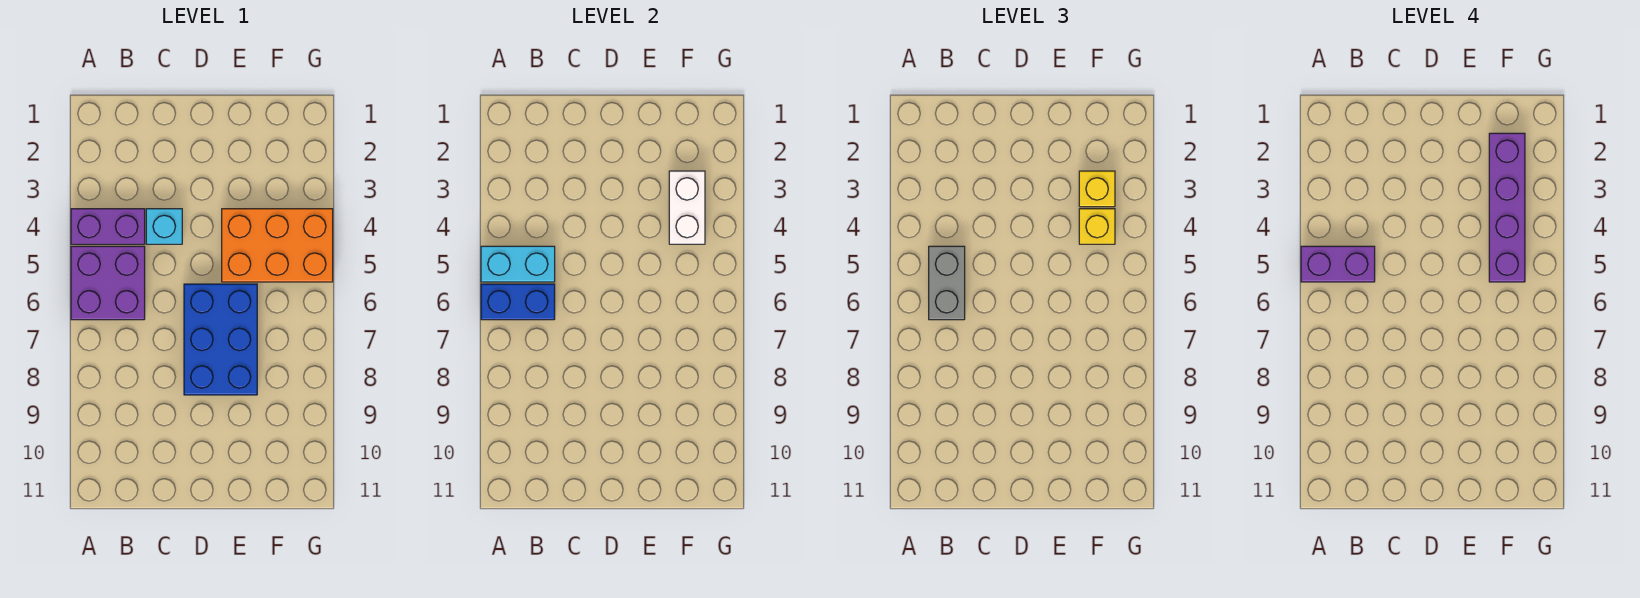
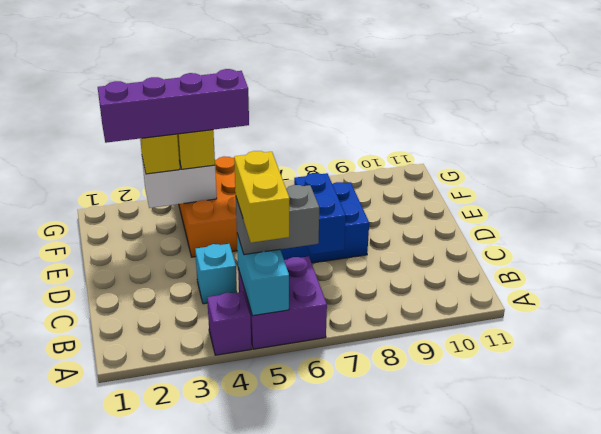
purple 1x2 brick [71,209,145,244] -> purple 1x1 brick [207,292,251,355]
purple 1x2 brick [1301,246,1375,282] -> yellow 1x2 brick [234,151,290,243]
blue 1x2 brick [481,284,555,320] -> blue 1x2 brick moved to [294,173,346,255]

